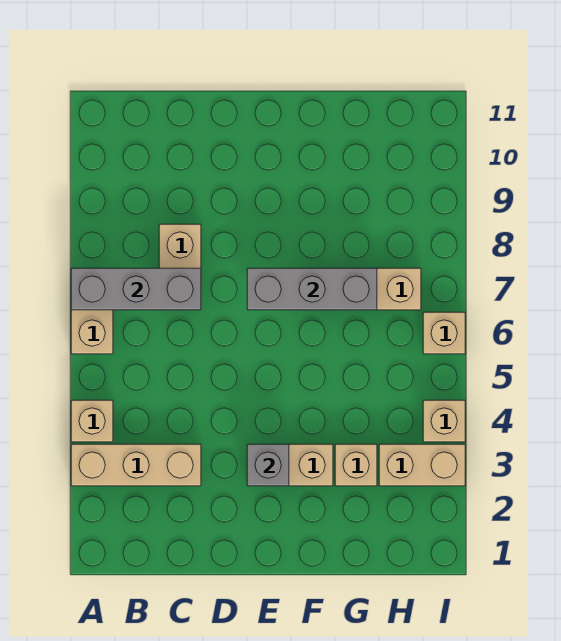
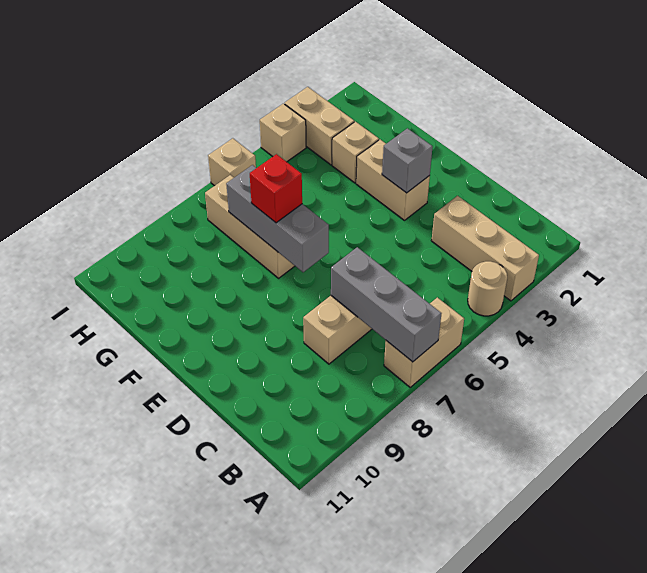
tan 1x1 brick [71,400,113,442] -> tan 1x1 round brick [468,261,507,316]
none -> red 1x1 brick [250,154,302,223]

